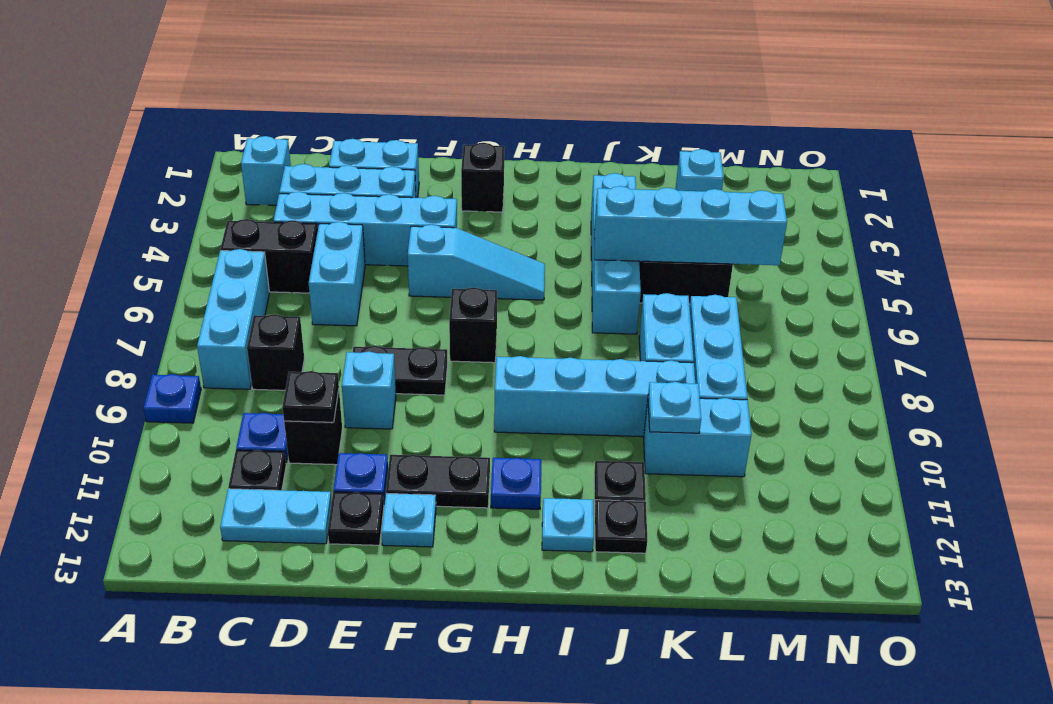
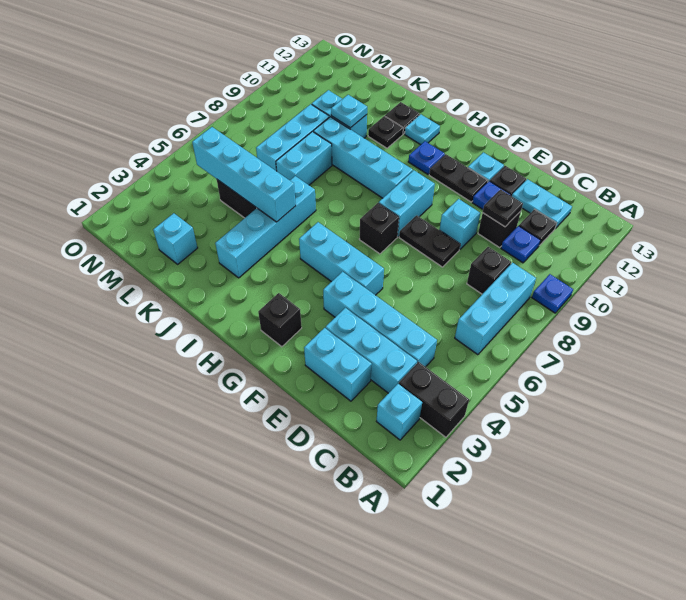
black 1x2 brick [220,219,318,293] -> black 1x2 brick moved to [399,362,469,437]
cyan 1x2 brick [309,222,365,326] -> cyan 1x2 brick moved to [379,170,435,237]
cyan 1x3 slope [408,225,545,300] -> cyan 1x3 brick [299,222,384,295]

